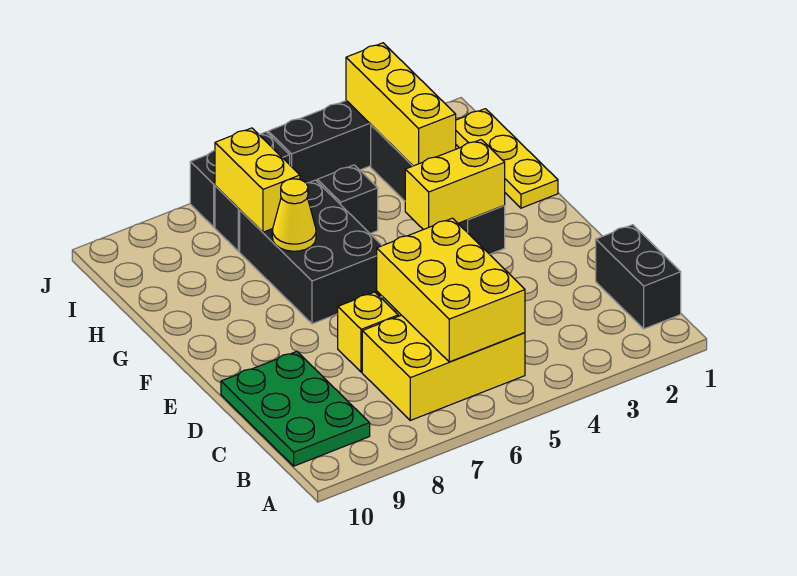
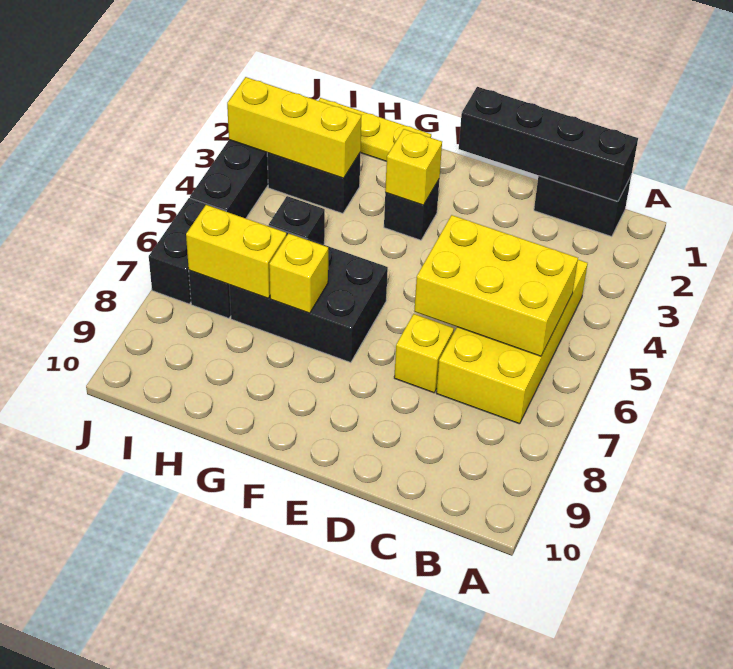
none -> black 1x4 brick [459,87,638,201]
yellow 2x3 brick [362,315,525,420] -> yellow 2x4 brick [436,260,588,424]
green 2x3 plate [221,351,370,466] -> none
yellow 1x2 brick [405,140,505,230] -> yellow 1x1 brick [385,129,442,205]
yellow 1x1 cone [272,179,316,251] -> yellow 1x1 brick [269,233,328,313]

